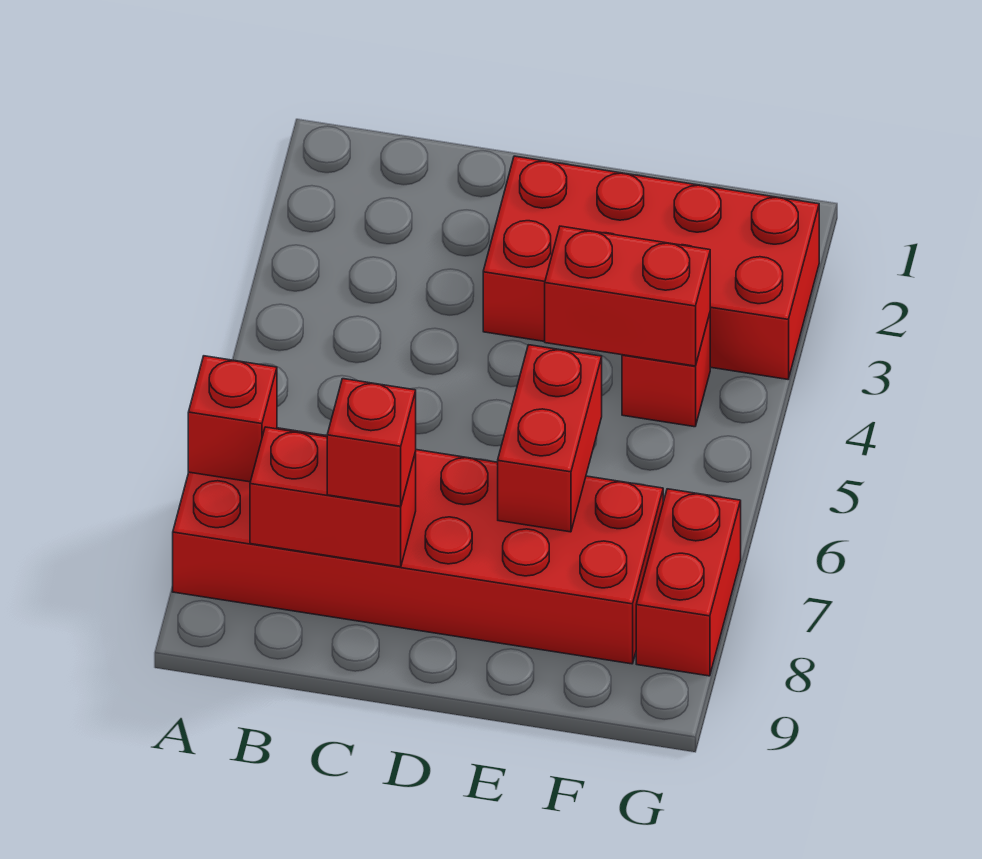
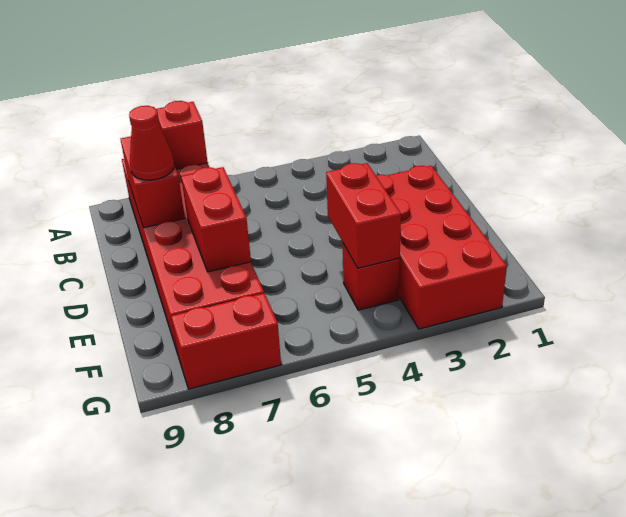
red 1x1 brick [327,379,416,506] -> red 1x1 cone [129,106,174,180]
red 1x2 brick [498,345,602,532] -> red 1x2 brick turned to [181,167,251,272]

